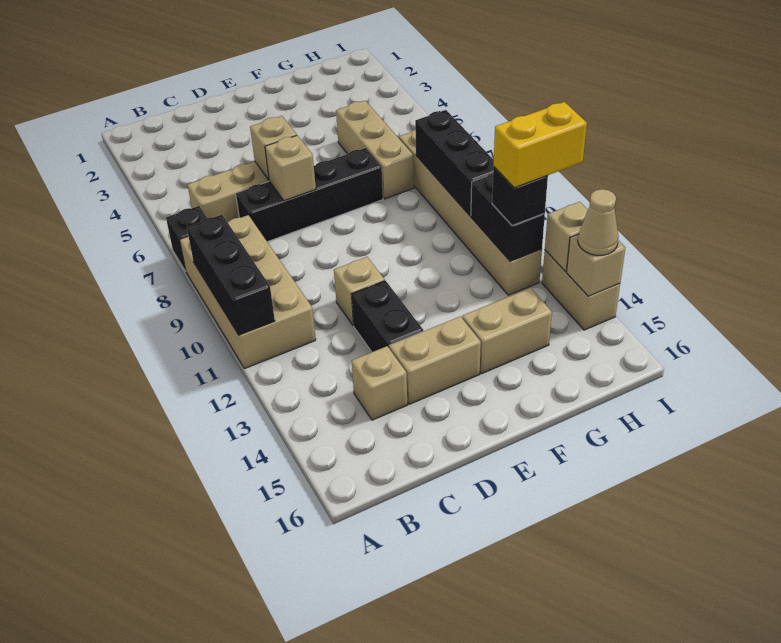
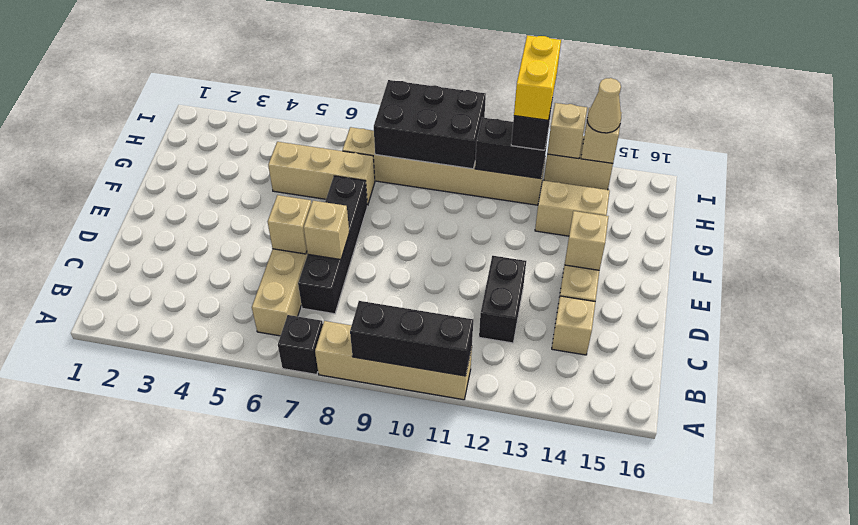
tan 2x4 brick [180,215,316,369] -> tan 1x4 brick [315,321,472,400]
tan 1x1 brick [334,257,385,326] -> tan 1x1 brick moved to [565,211,609,270]
black 1x2 brick [351,281,423,352] -> black 1x2 brick turned to [479,256,526,343]
tan 1x2 brick [462,288,552,374] -> tan 1x2 brick turned to [535,181,610,236]
black 1x3 brick [415,110,494,216] -> black 2x3 brick [374,80,486,169]

